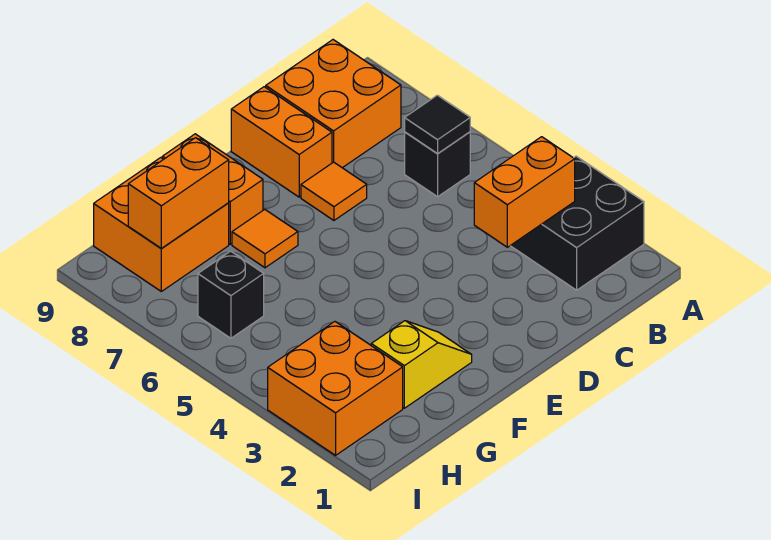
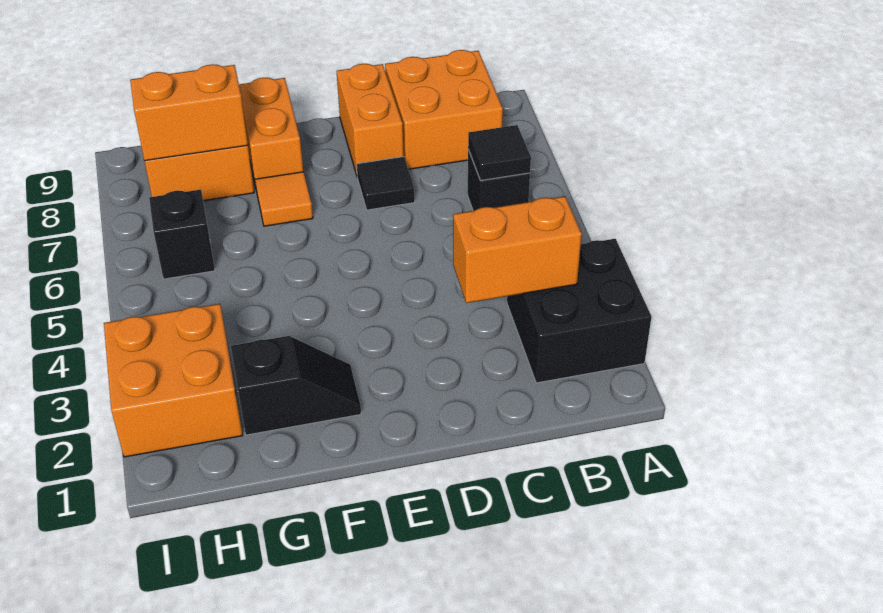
orange 1x1 tile [301,162,367,220] -> black 1x1 tile [357,157,415,210]
yellow 1x2 slope [371,321,472,408] -> black 1x2 slope [231,336,361,435]

